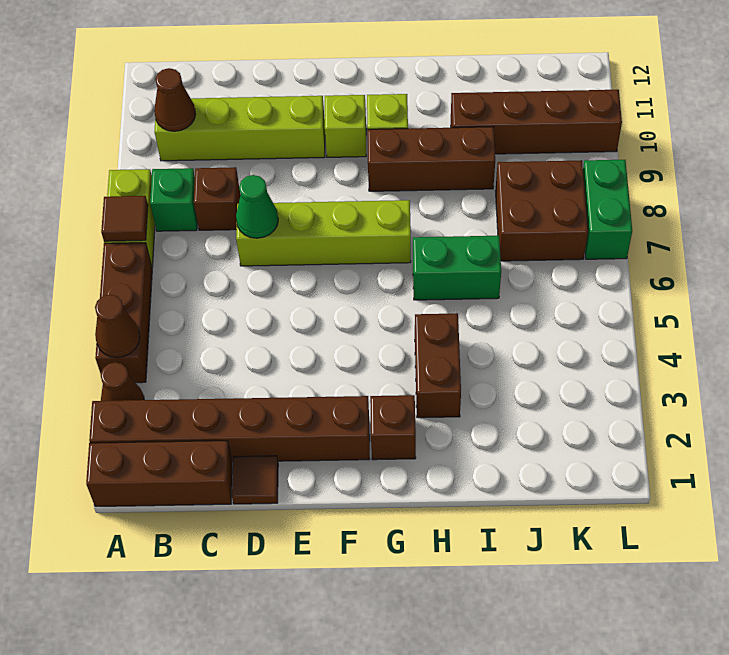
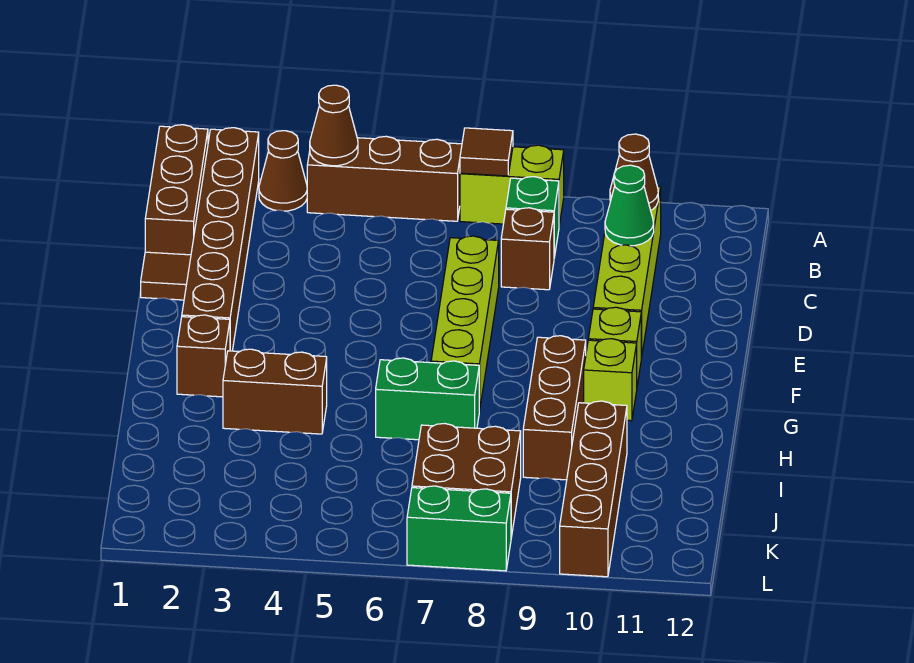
green 1x1 cone [236,175,278,238] -> green 1x1 cone moved to [605,165,654,246]
green 1x2 brick [413,236,501,300] -> green 1x2 brick turned to [376,358,479,440]

